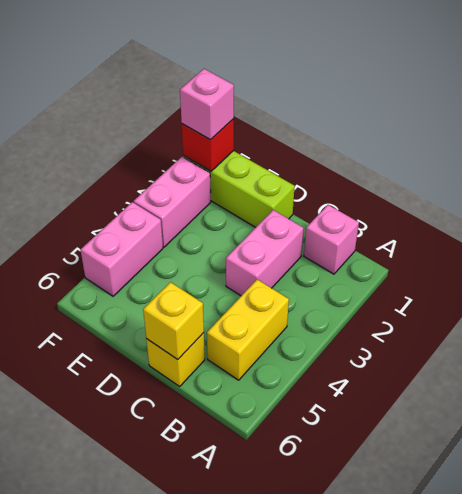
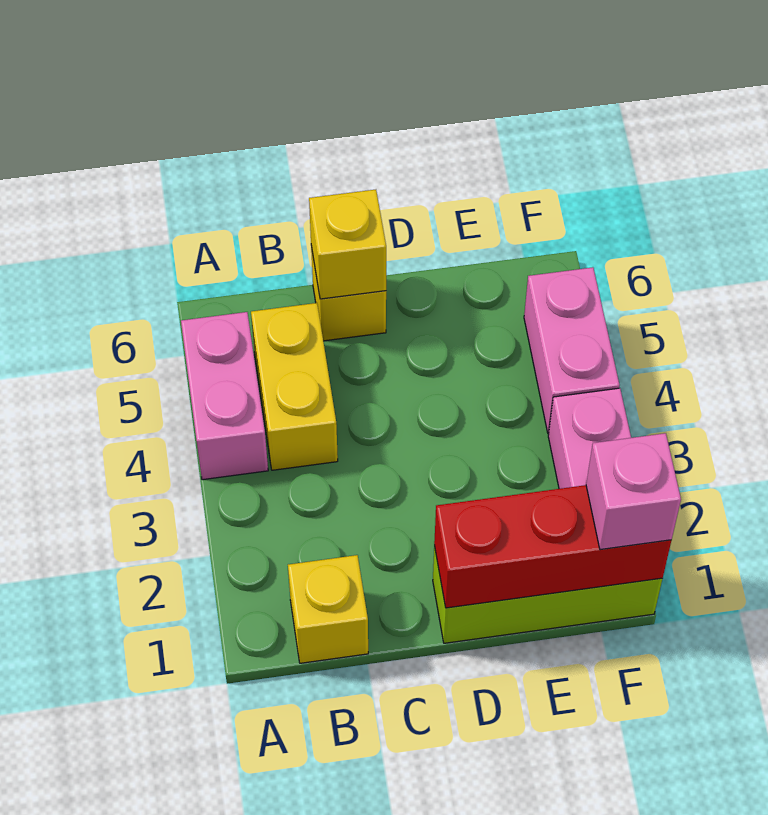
pink 1x1 brick [304,205,359,274] -> yellow 1x1 brick [288,555,368,663]
pink 1x2 brick [226,210,304,296] -> pink 1x2 brick moved to [181,312,268,480]
red 1x1 brick [182,119,234,171] -> red 1x3 brick [434,485,671,608]

